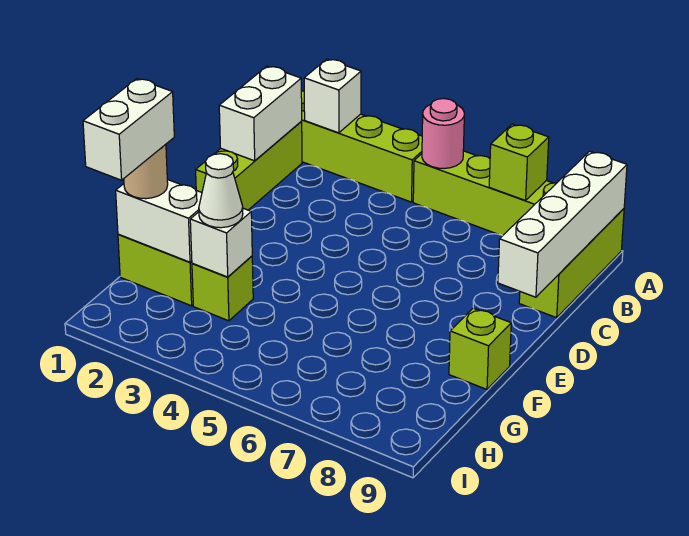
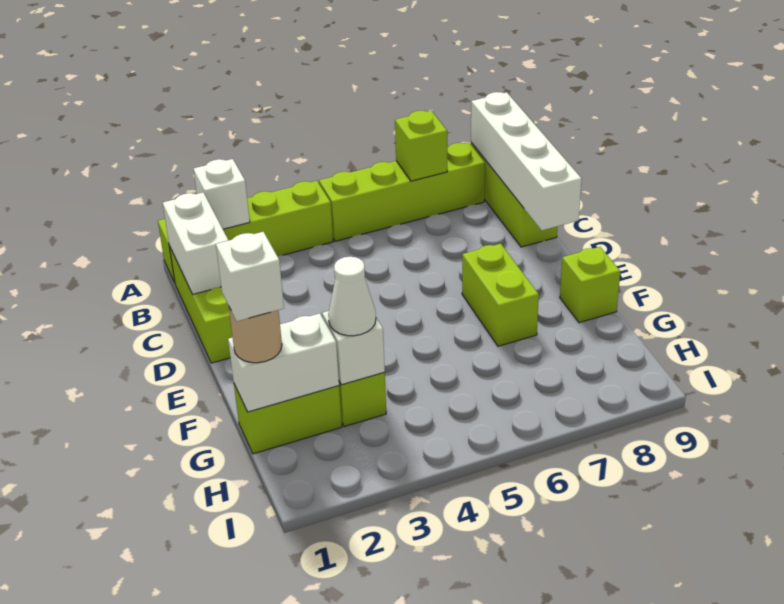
pink 1x1 round brick [422,99,464,168] -> none
none -> lime 1x2 brick [462,244,539,346]
white 1x2 brick [83,79,174,180] -> white 1x1 brick [216,232,284,321]

